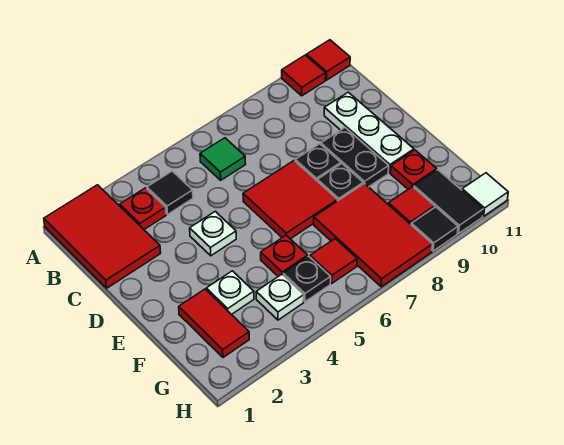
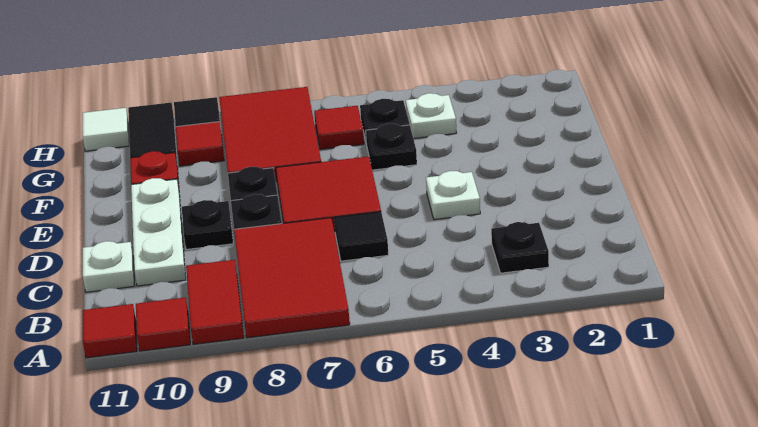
red 2x3 tile [44,185,161,288] -> red 2x3 tile moved to [234,218,350,338]
red 1x1 plate [120,188,166,229] -> black 1x1 plate [491,222,549,273]
black 1x1 tile [147,171,193,214] -> black 1x1 tile moved to [334,212,389,261]
green 1x1 tile [200,138,246,180] -> none
black 1x2 plate [321,128,389,187] -> black 1x1 plate [182,200,233,250]
red 1x2 tile [179,289,249,357] -> red 1x2 tile moved to [186,260,244,344]
white 1x1 plate [206,271,254,315] -> white 1x1 plate moved to [83,241,134,292]
red 1x1 plate [261,235,308,276] -> black 1x1 plate [366,124,417,170]

